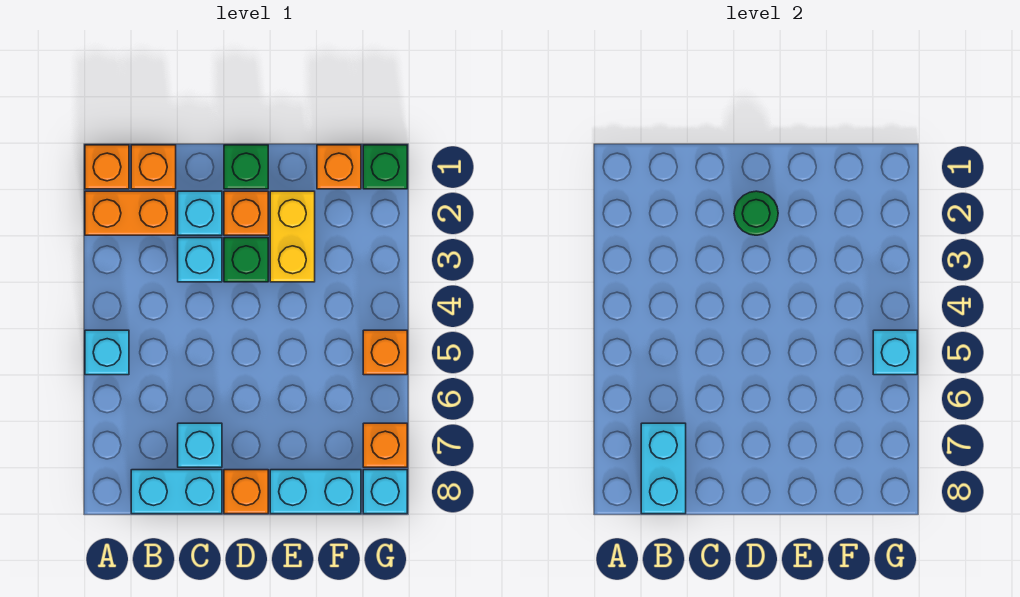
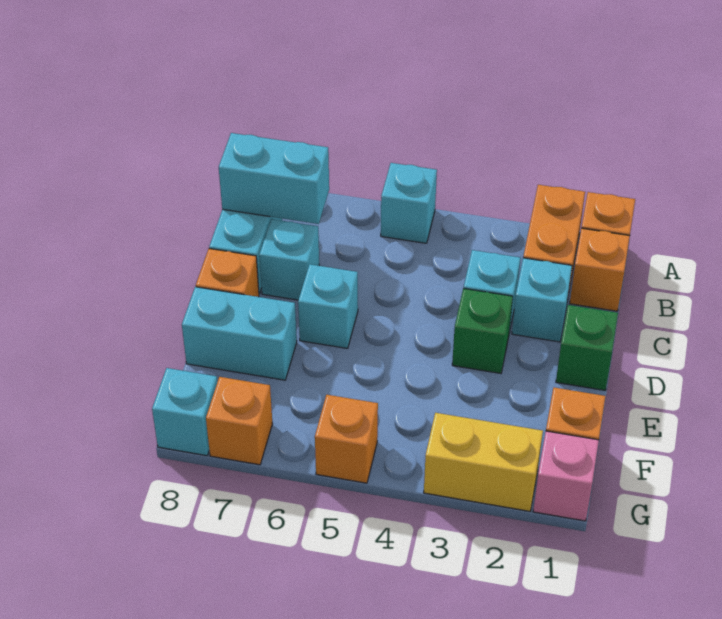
orange 1x1 brick [224,191,268,235] -> none
green 1x1 round brick [734,191,778,235] -> none
yellow 1x2 brick [270,191,315,282] -> yellow 1x2 brick moved to [424,413,543,511]
cyan 1x2 brick [270,470,361,514] -> cyan 1x2 brick turned to [182,287,297,380]
green 1x1 brick [363,145,407,189] -> pink 1x1 brick [533,431,599,521]
cyan 1x1 brick [873,330,917,375] -> cyan 1x1 brick moved to [298,264,358,348]

